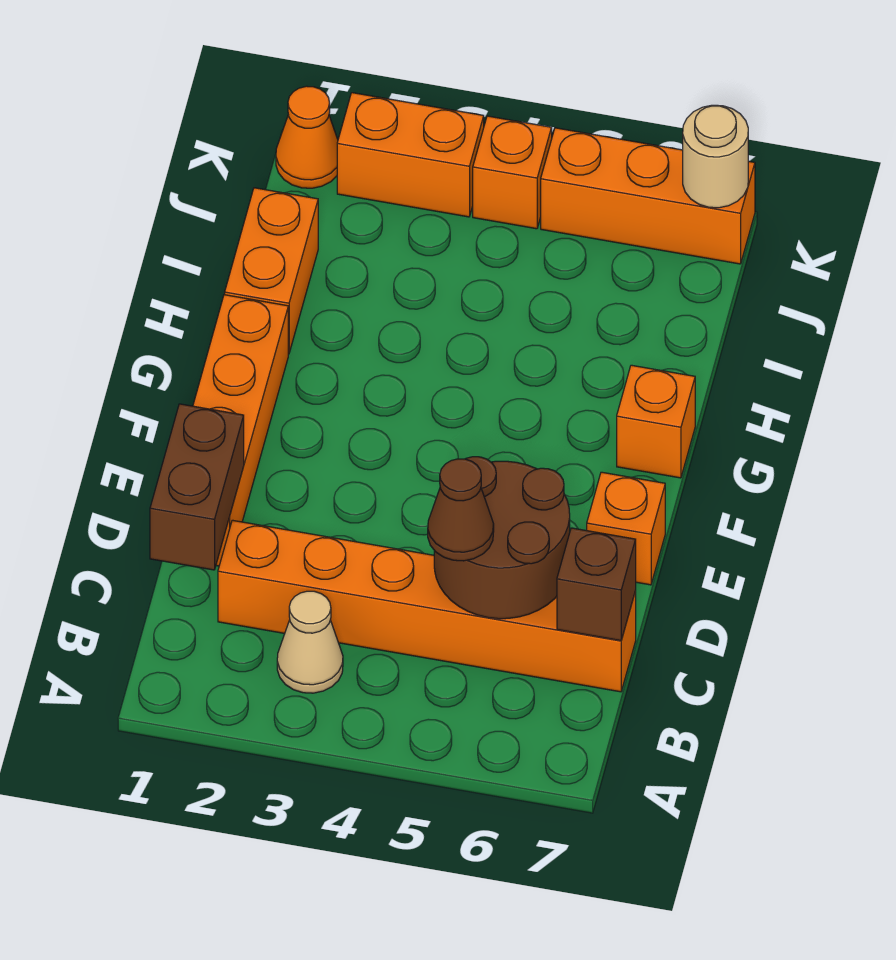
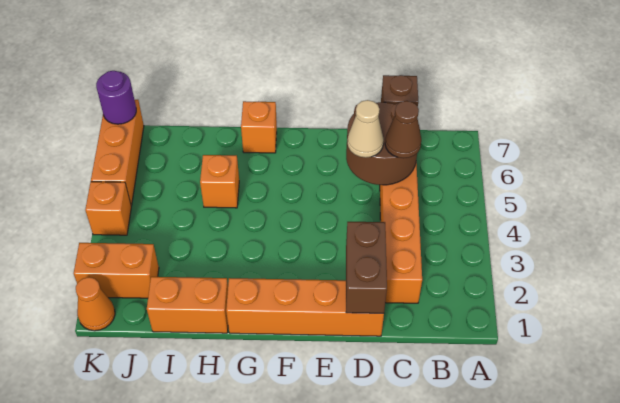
tan 1x1 cone [277,591,343,693] -> tan 1x1 cone moved to [347,100,384,158]
brown 1x2 brick [150,404,244,570] -> brown 1x2 brick turned to [346,222,387,313]
orange 1x1 brick [587,472,665,585] -> orange 1x1 brick moved to [200,155,239,208]
orange 1x2 brick [337,93,484,217] -> orange 1x2 brick turned to [74,243,159,298]
tan 1x1 round brick [683,105,748,208] -> purple 1x1 round brick [96,71,136,124]

